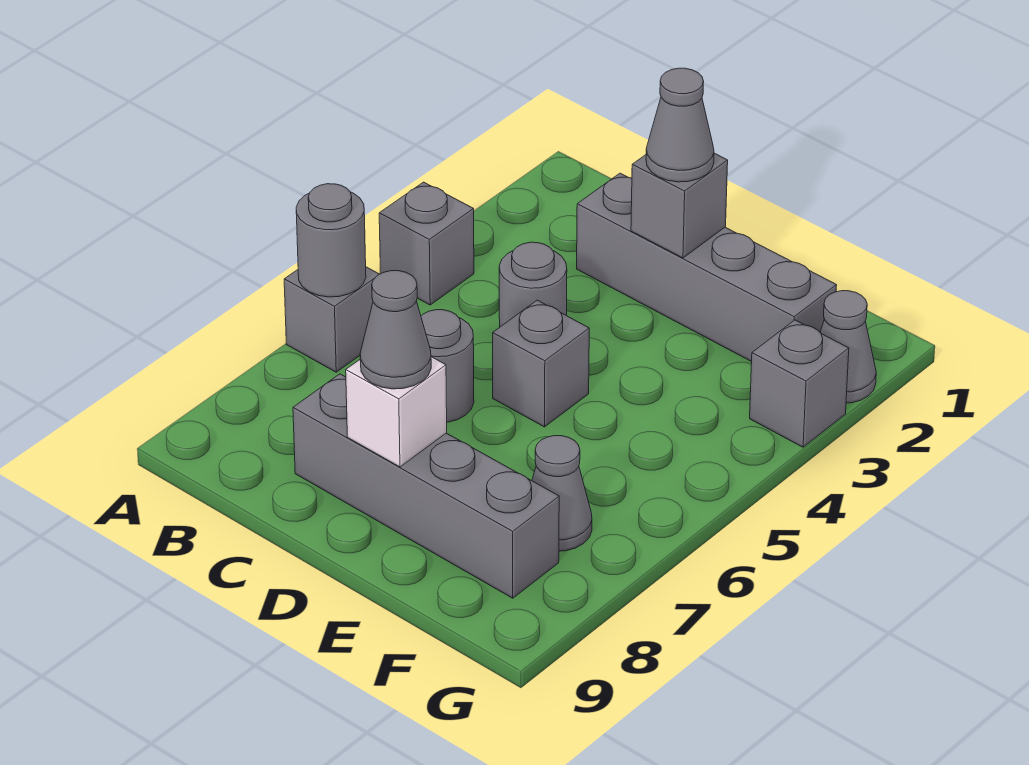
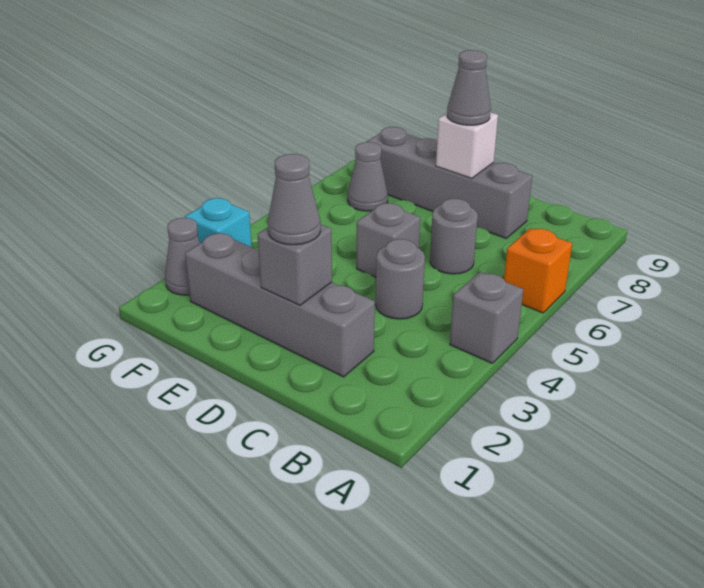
grey 1x1 brick [284,267,379,372] -> orange 1x1 brick [504,228,572,313]
grey 1x1 round brick [296,184,366,297] -> none
grey 1x1 brick [750,320,849,447] -> cyan 1x1 brick [185,198,252,247]

